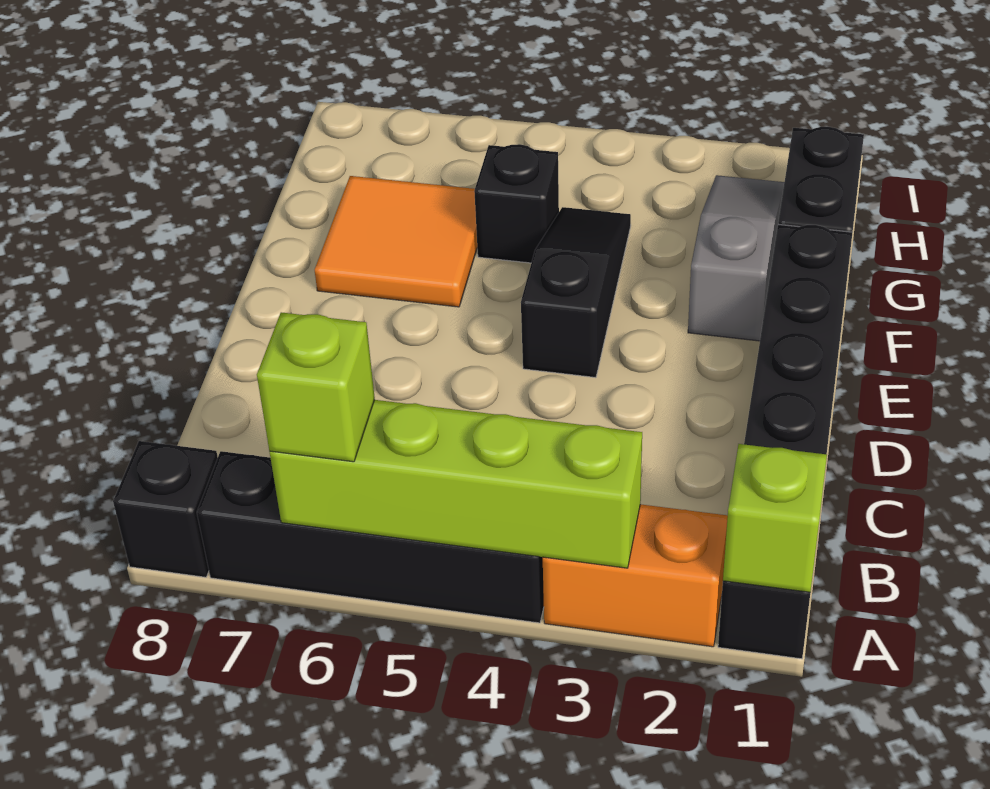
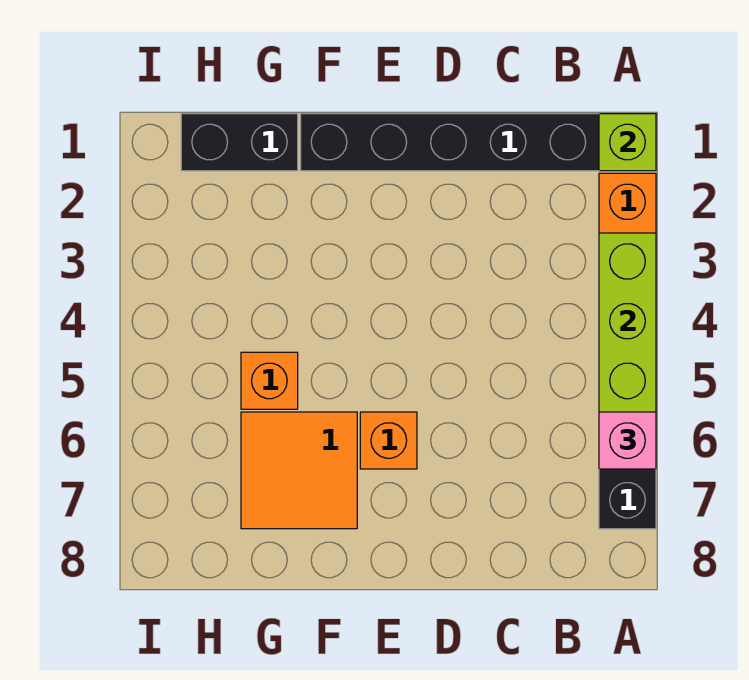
lime 1x1 brick [257,312,375,462] -> pink 1x1 brick [599,412,656,469]
black 1x1 brick [113,441,218,577] -> none
black 1x3 slope [521,207,631,378] -> none
none -> orange 1x1 brick [360,412,417,469]
grey 1x3 slope [688,175,784,341] -> none
black 1x1 brick [474,144,559,263] -> orange 1x1 brick [241,352,298,409]

